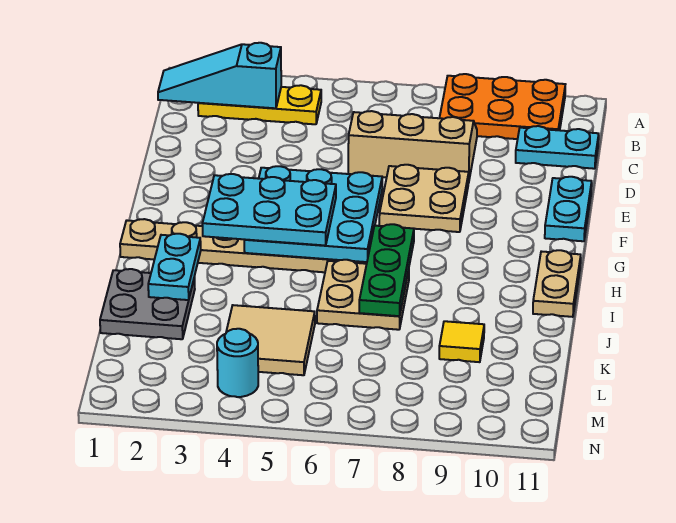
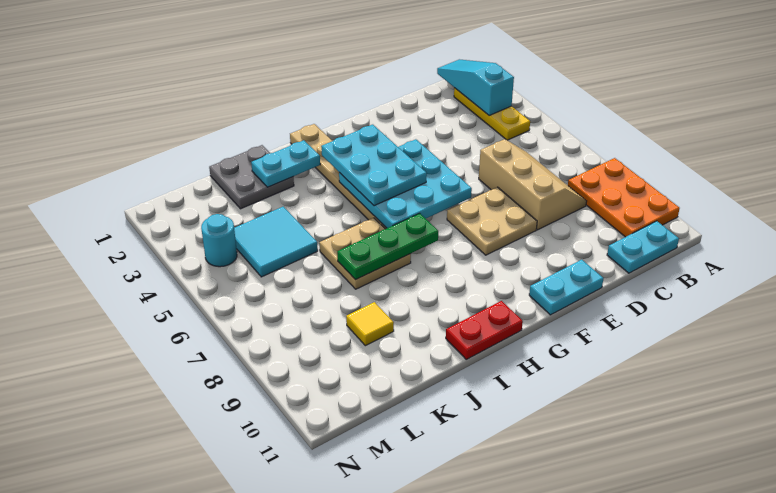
cyan 1x2 plate [516,126,599,169] -> cyan 1x2 plate turned to [607,221,679,273]
tan 1x2 plate [533,250,581,317] -> red 1x2 plate [446,301,523,359]
tan 2x2 tile [226,305,315,375] -> cyan 2x2 tile [234,207,318,277]

